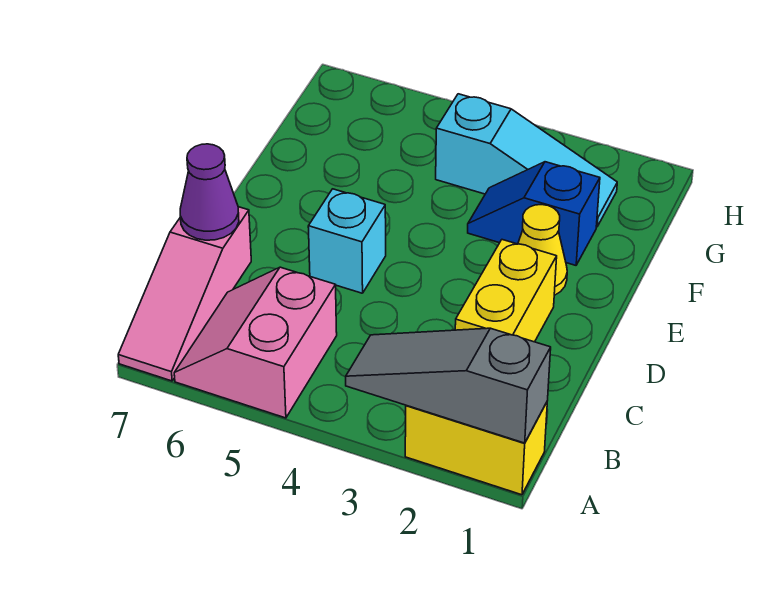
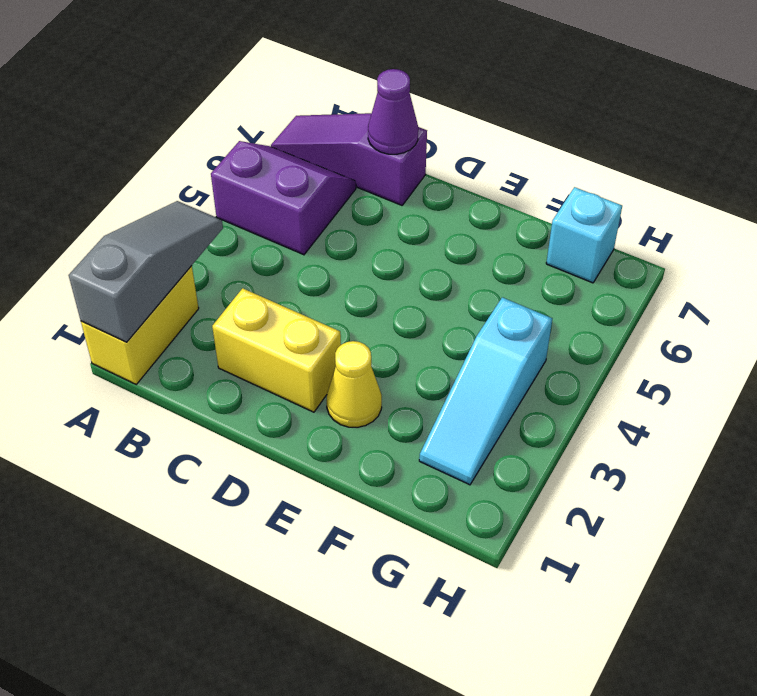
pink 2x2 slope [174,267,337,418] -> purple 2x2 slope [211,141,356,255]
pink 1x3 slope [118,207,251,381] -> purple 1x3 slope [271,113,427,205]
cyan 1x1 brick [308,189,386,293] -> cyan 1x1 brick moved to [546,187,622,283]
blue 1x2 slope [468,162,600,265] -> none

